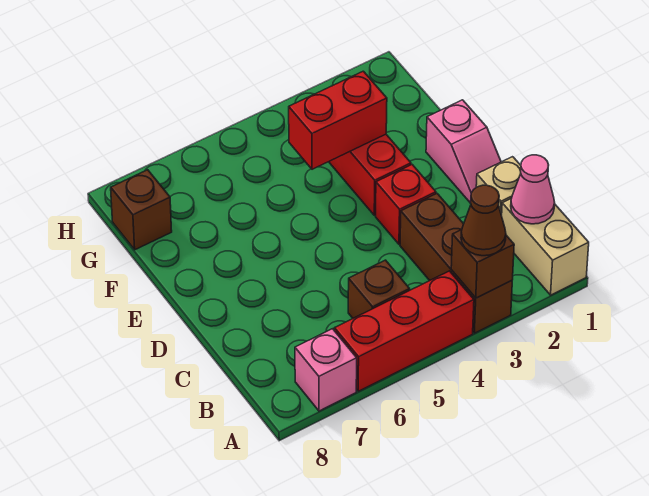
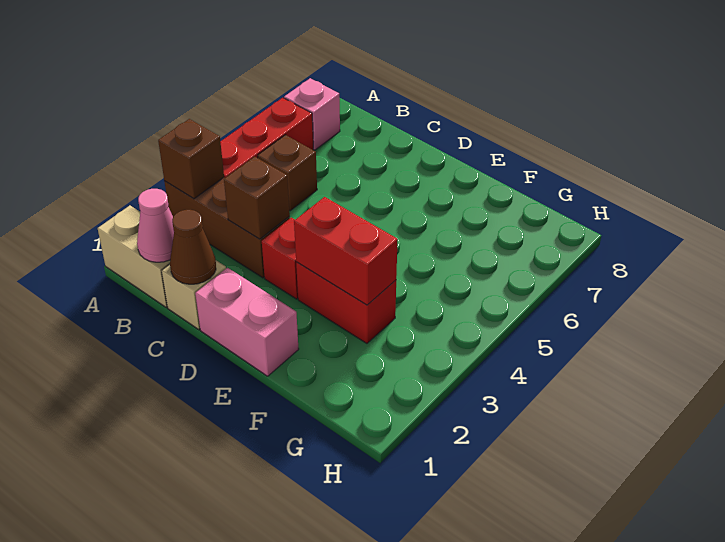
brown 1x1 cone [461,185,506,256] -> brown 1x1 cone moved to [170,210,216,284]
pink 1x2 slope [426,100,501,203] -> pink 1x2 brick [195,268,299,376]
red 1x2 brick [289,71,387,169] -> red 1x2 brick turned to [294,197,398,305]
brown 1x1 brick [111,170,172,250] -> brown 1x1 brick moved to [224,157,290,239]

